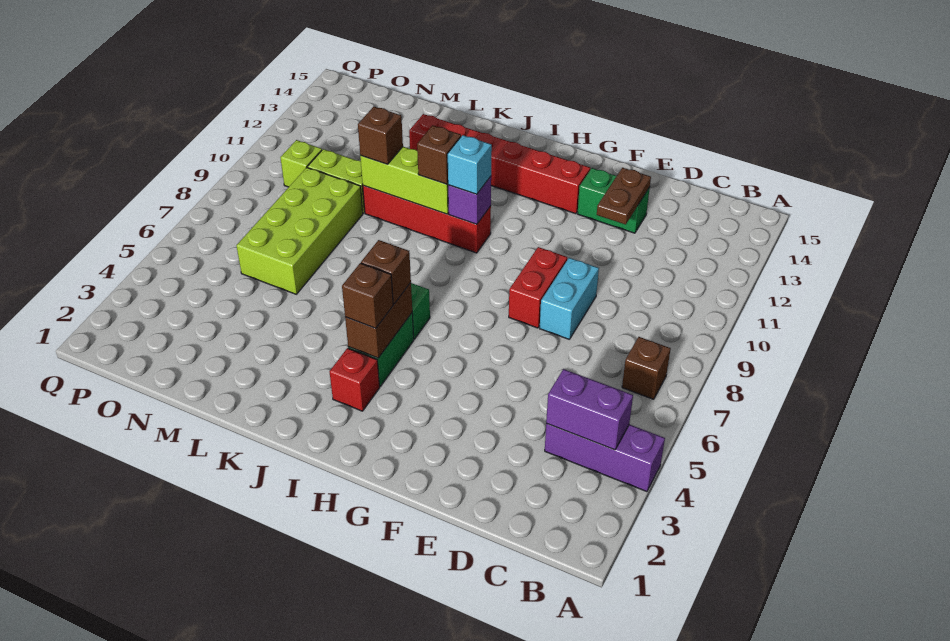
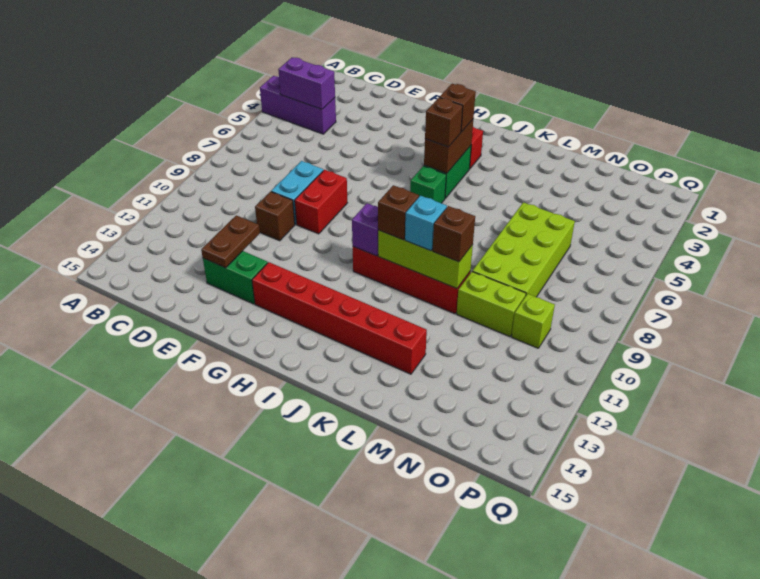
brown 1x1 brick [622,337,671,399] -> brown 1x1 brick moved to [255,192,295,241]
cyan 1x1 brick [448,135,492,194] -> cyan 1x1 brick moved to [405,196,447,251]

